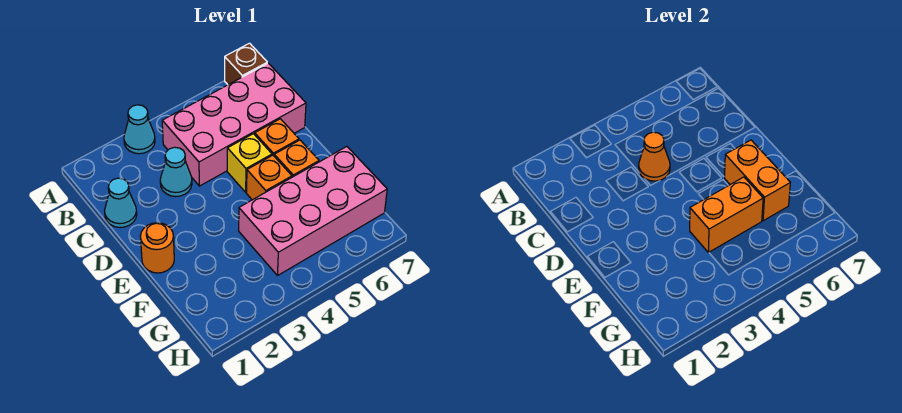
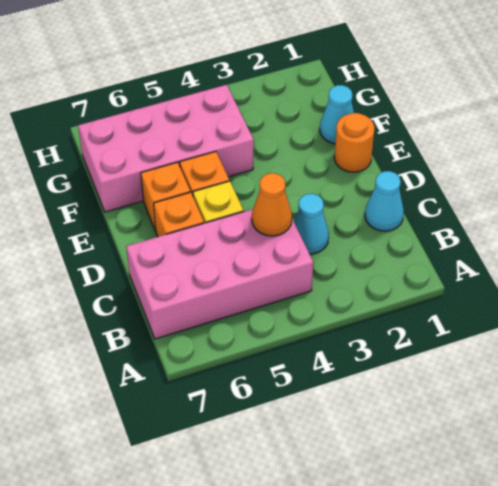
cyan 1x1 cone [124,105,155,154] -> cyan 1x1 cone moved to [320,85,354,144]
brown 1x1 brick [225,43,267,85] -> none
orange 1x2 brick [725,140,790,221] -> none
orange 1x2 brick [690,177,763,253] -> none

